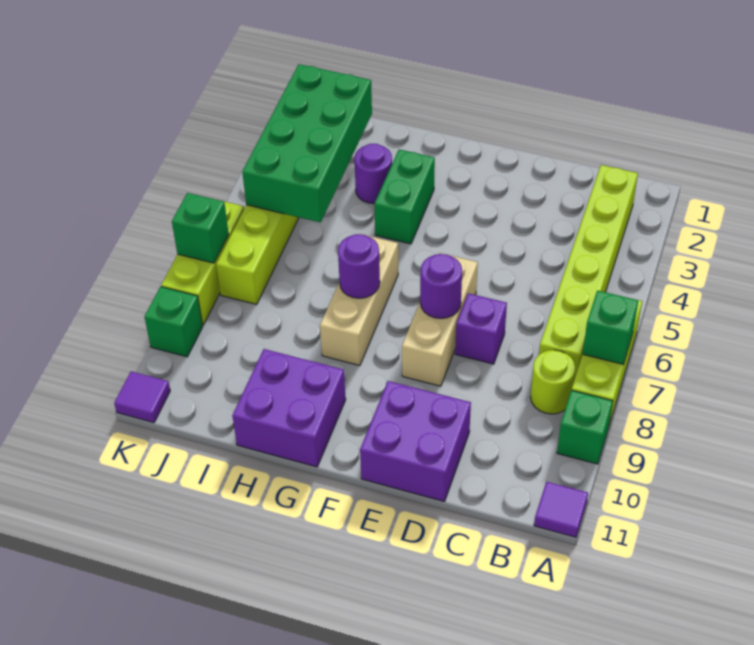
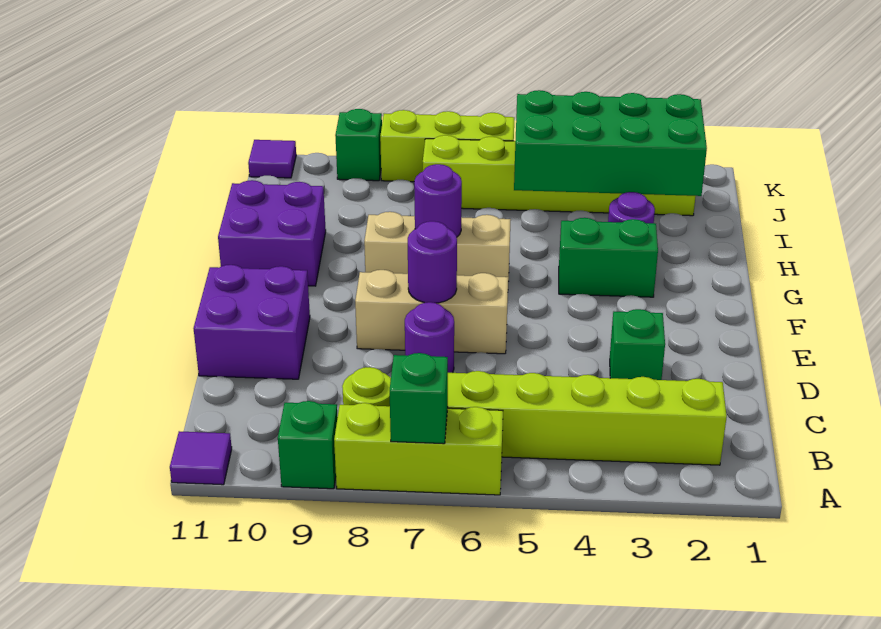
purple 1x1 brick [455,293,507,364] -> purple 1x1 round brick [405,302,454,373]
green 1x1 brick [172,193,229,263] -> green 1x1 brick moved to [610,309,665,380]

